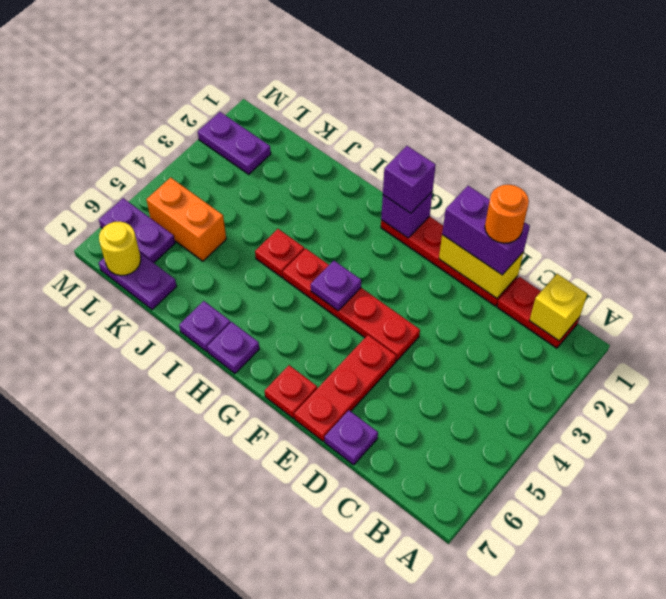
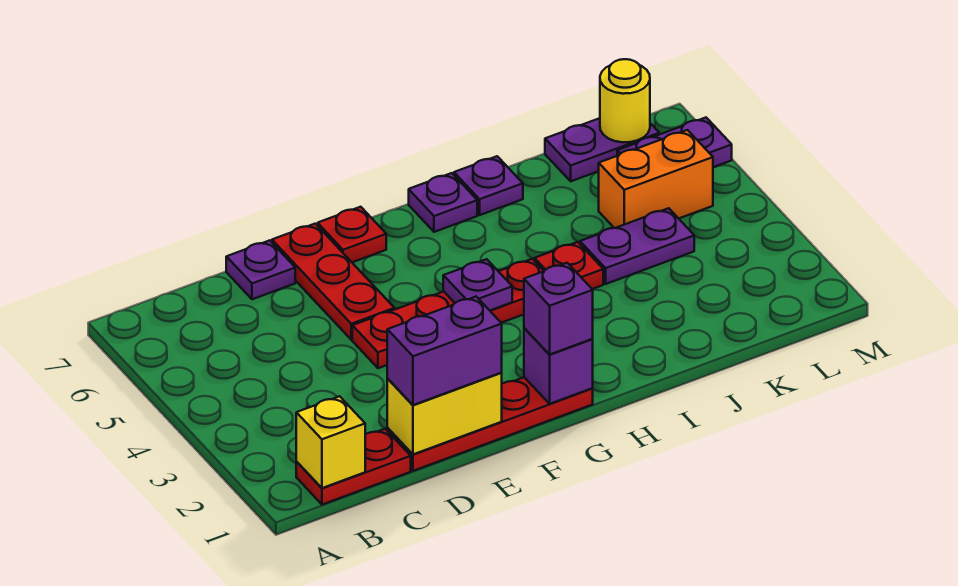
orange 1x1 round brick [485,185,529,243] -> none
purple 1x2 plate [198,112,271,174] -> purple 1x2 plate moved to [580,208,694,284]

